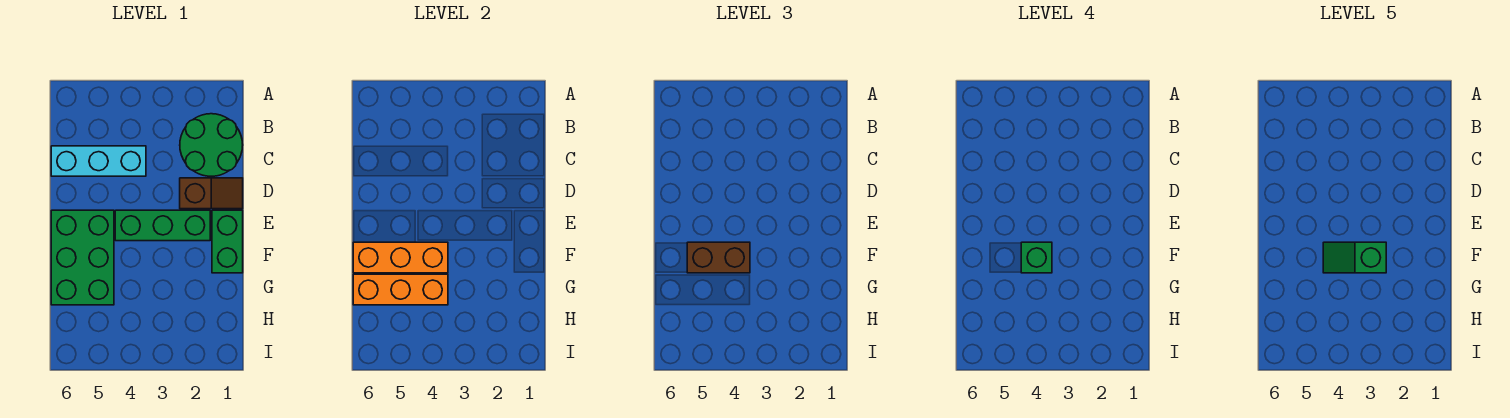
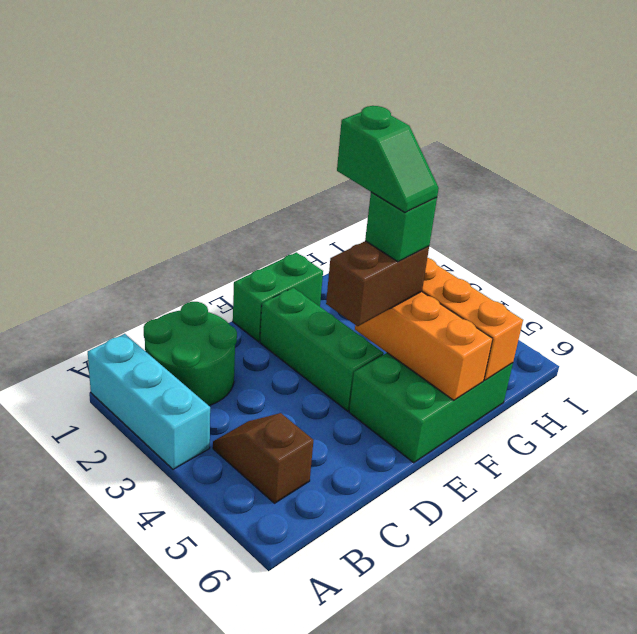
cyan 1x3 brick [51,146,146,176] -> cyan 1x3 brick moved to [88,334,210,469]
brown 1x2 slope [180,178,243,209] -> brown 1x2 slope moved to [213,413,313,503]
brown 1x2 brick [687,242,750,273] -> brown 1x2 brick turned to [326,241,429,326]

